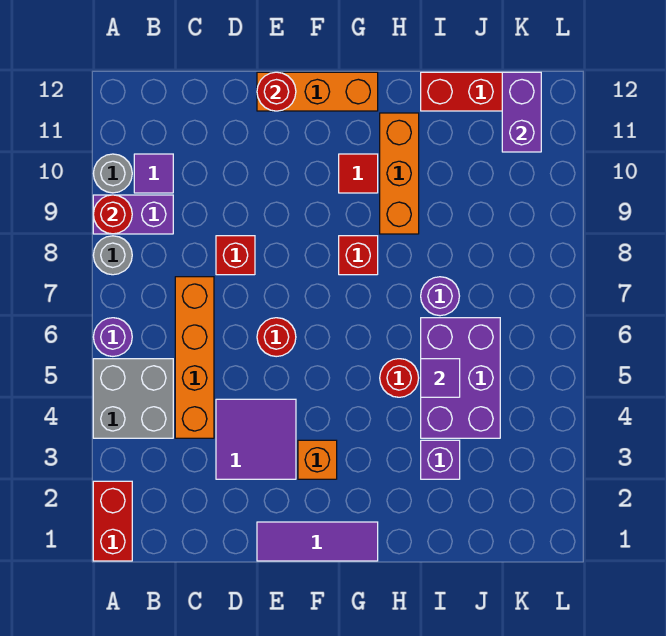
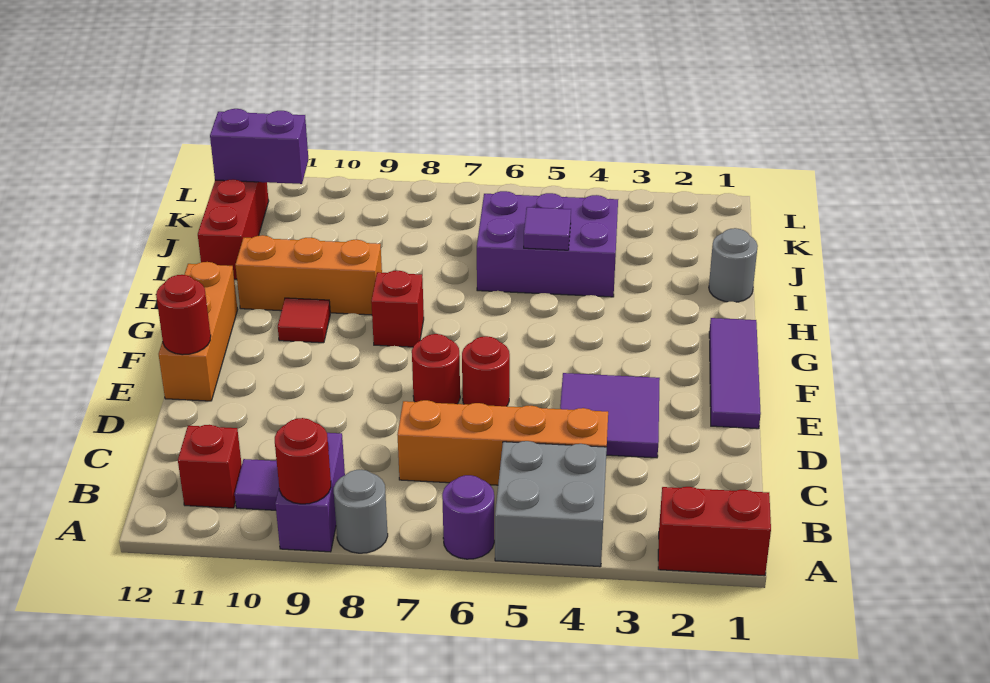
grey 1x1 round brick [93,154,132,193] -> grey 1x1 round brick moved to [709,228,758,302]
red 1x1 brick [216,236,255,275] -> red 1x1 brick moved to [178,425,242,508]
orange 1x1 brick [298,440,337,479] -> none
red 1x1 round brick [380,359,419,397] -> red 1x1 round brick moved to [412,334,460,404]
purple 1x1 brick [421,440,460,479] -> none
purple 1x1 round brick [421,277,459,316] -> none

